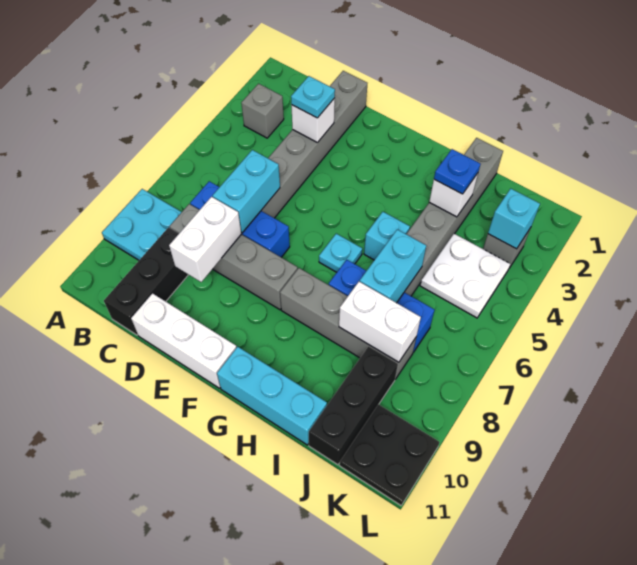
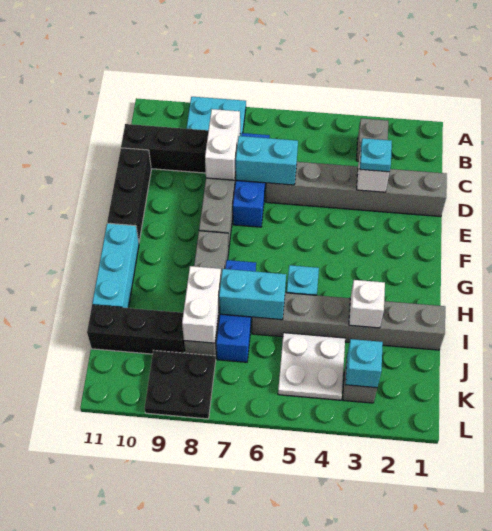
white 1x2 brick [169,197,241,282] -> white 1x2 brick turned to [205,109,240,180]
white 1x3 brick [131,293,236,388] -> black 1x3 brick [107,148,151,242]
cyan 1x1 plate [319,234,362,272] -> none
blue 1x1 plate [434,149,481,194] -> none
black 2x2 plate [340,404,439,505] -> black 2x2 plate moved to [145,350,216,419]

